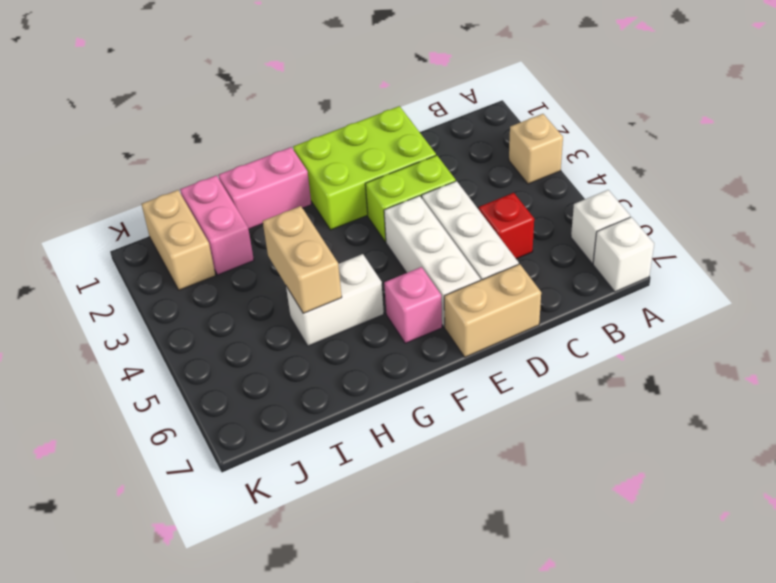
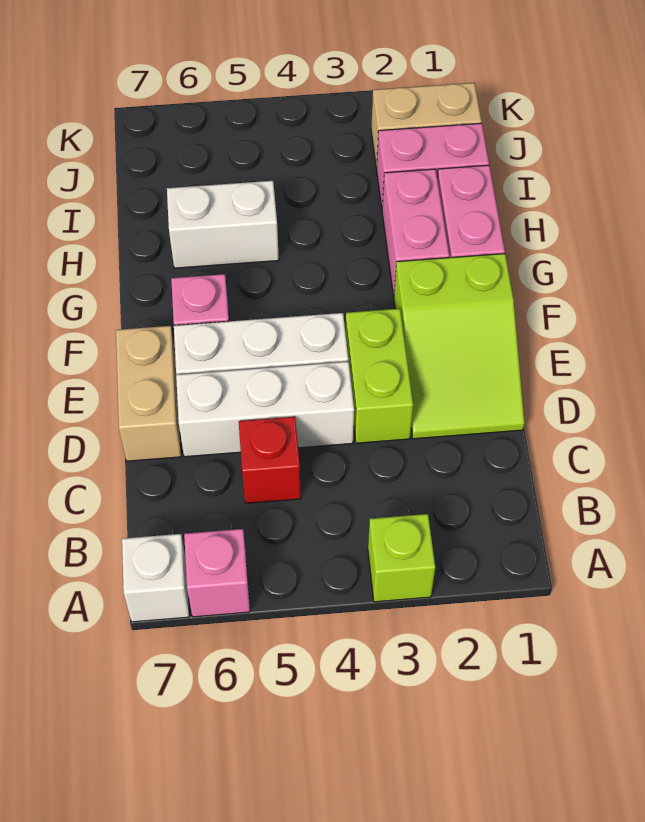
tan 1x1 brick [509,114,563,184] -> lime 1x1 brick [368,514,435,602]
white 1x1 brick [571,190,630,264] -> pink 1x1 brick [184,529,250,617]
lime 2x3 brick [293,106,436,230] -> lime 2x3 slope [394,254,525,439]
none -> pink 1x2 brick [382,169,449,296]
white 1x2 brick [286,254,384,346] -> white 1x2 brick turned to [167,181,279,268]
tan 1x2 brick [263,206,342,313] -> none

